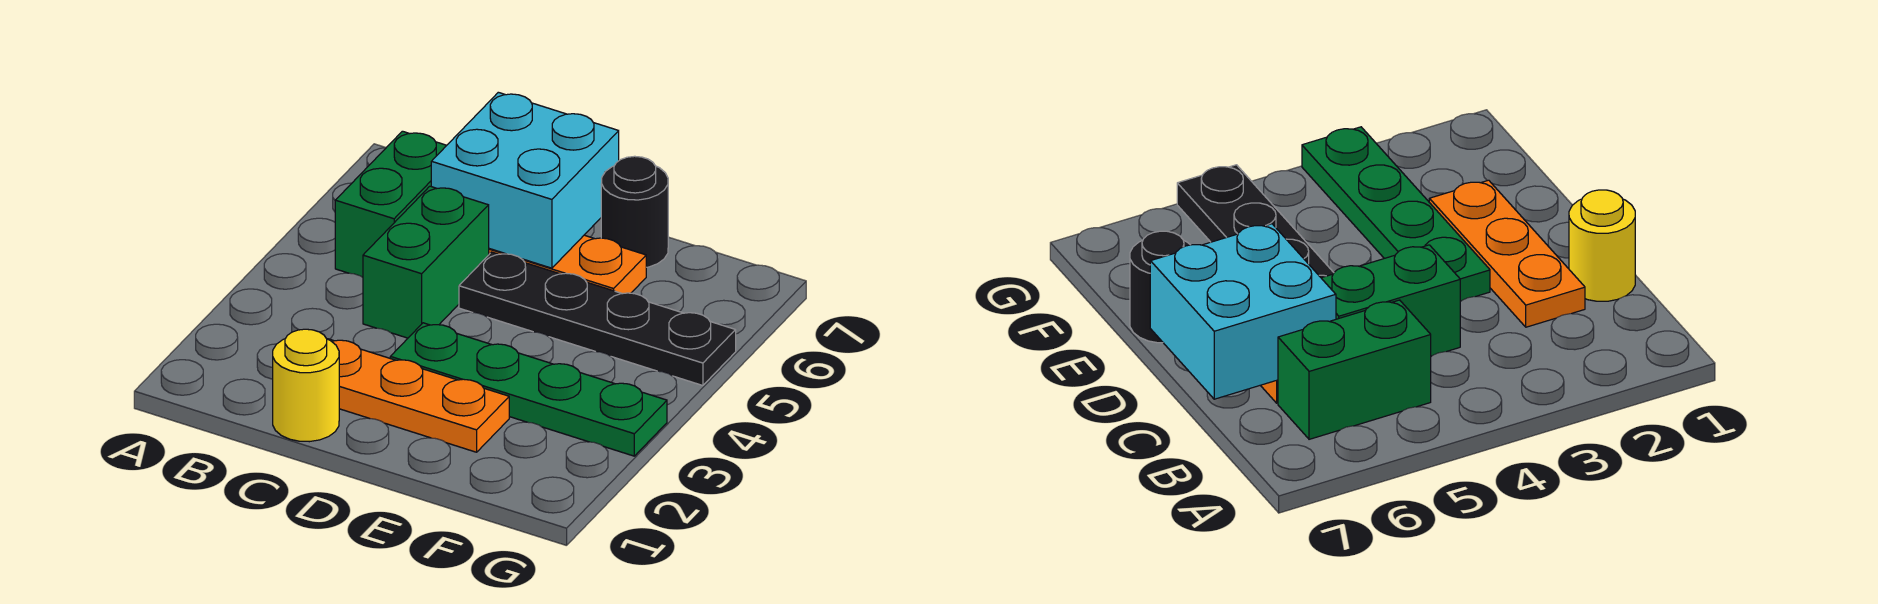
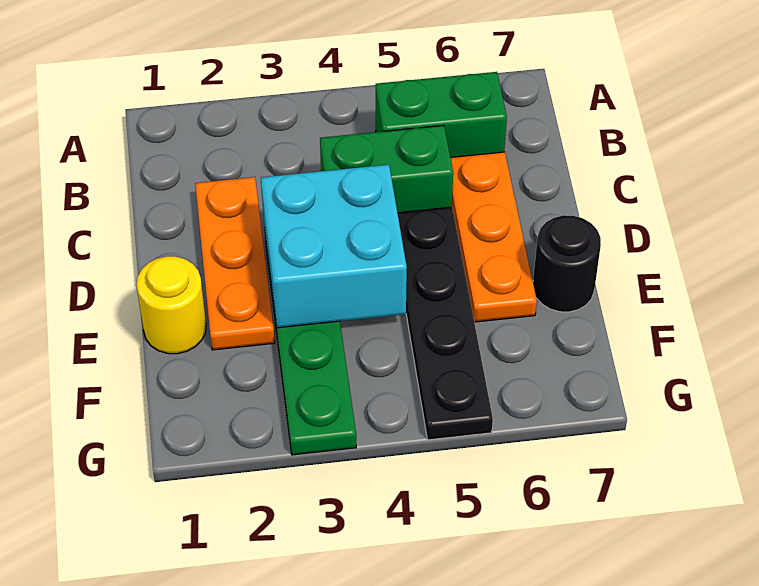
yellow 1x1 round brick [273,329,339,442] -> yellow 1x1 round brick moved to [136,256,206,354]
cyan 2x2 brick [431,92,619,268] -> cyan 2x2 brick moved to [261,165,407,328]

